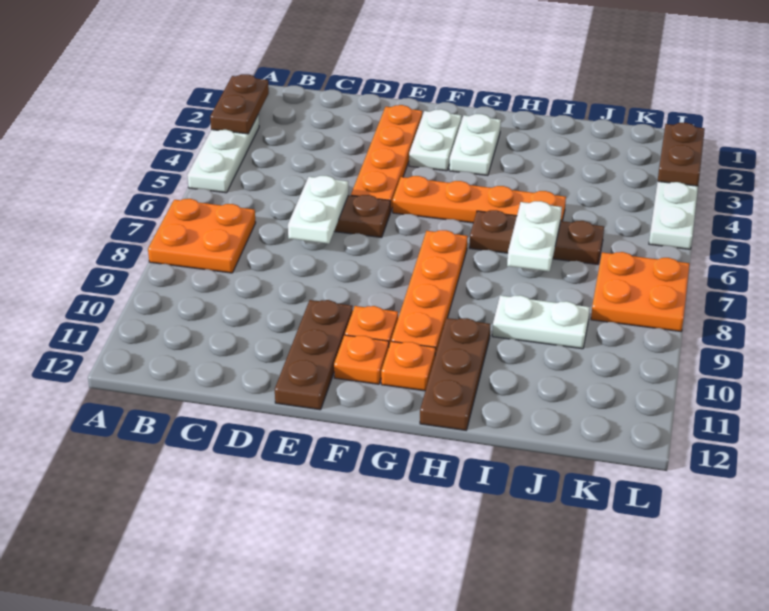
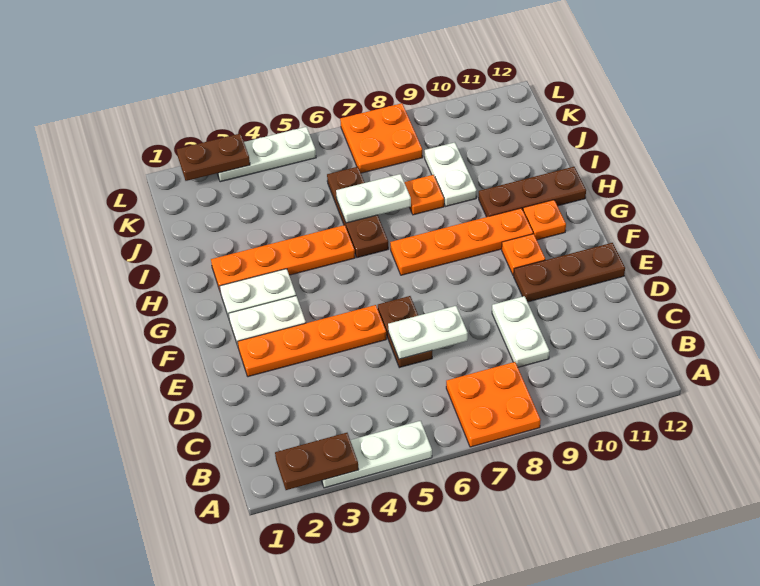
none -> white 1x2 plate [492,296,550,367]
orange 1x4 plate [393,176,566,223] -> orange 1x4 plate turned to [211,225,355,290]
orange 1x1 plate [334,335,389,384] -> orange 1x1 plate moved to [404,175,444,215]

